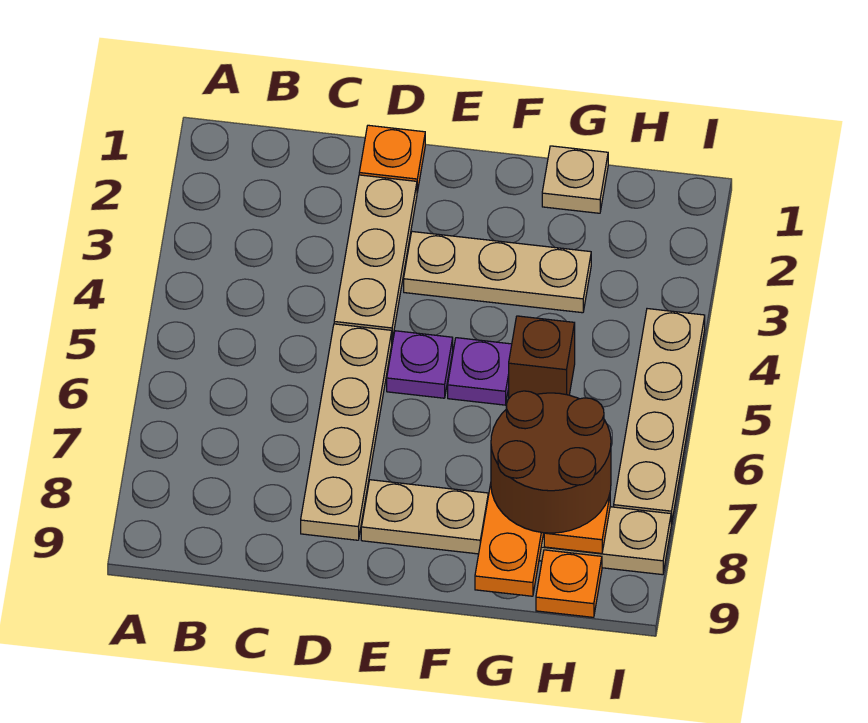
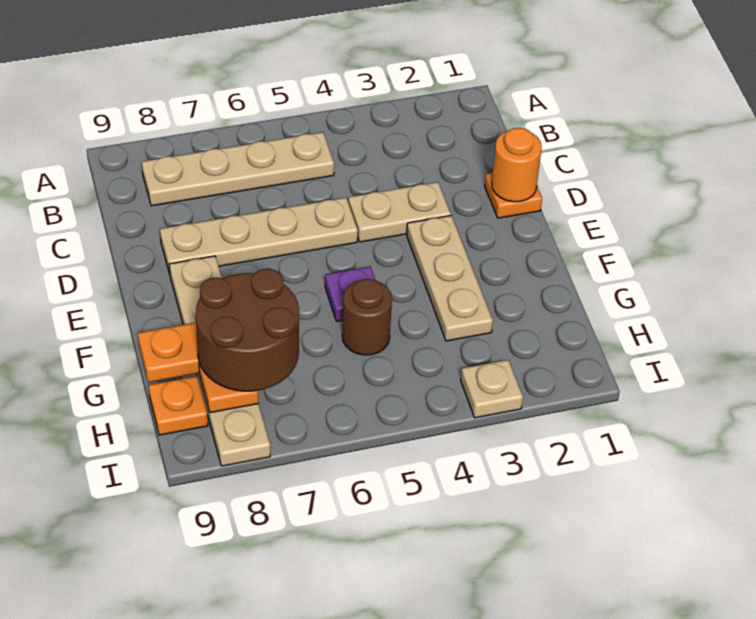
none -> orange 1x1 round brick [492,128,542,202]
tan 1x3 plate [334,175,417,340] -> tan 1x2 plate [348,182,451,242]
purple 1x1 plate [387,331,453,398] -> none
tan 1x1 plate [542,146,608,213] -> tan 1x1 plate moved to [461,360,523,418]
brown 1x1 brick [509,316,575,398] -> brown 1x1 round brick [342,279,392,355]
tan 1x4 plate [614,309,705,525] -> tan 1x4 plate moved to [142,132,334,206]

